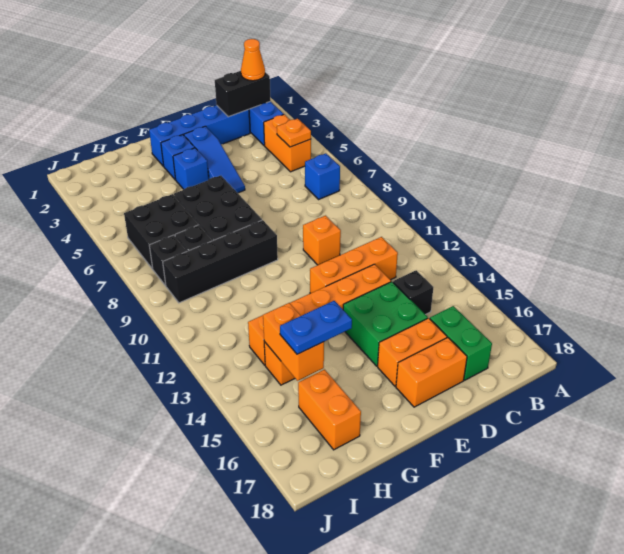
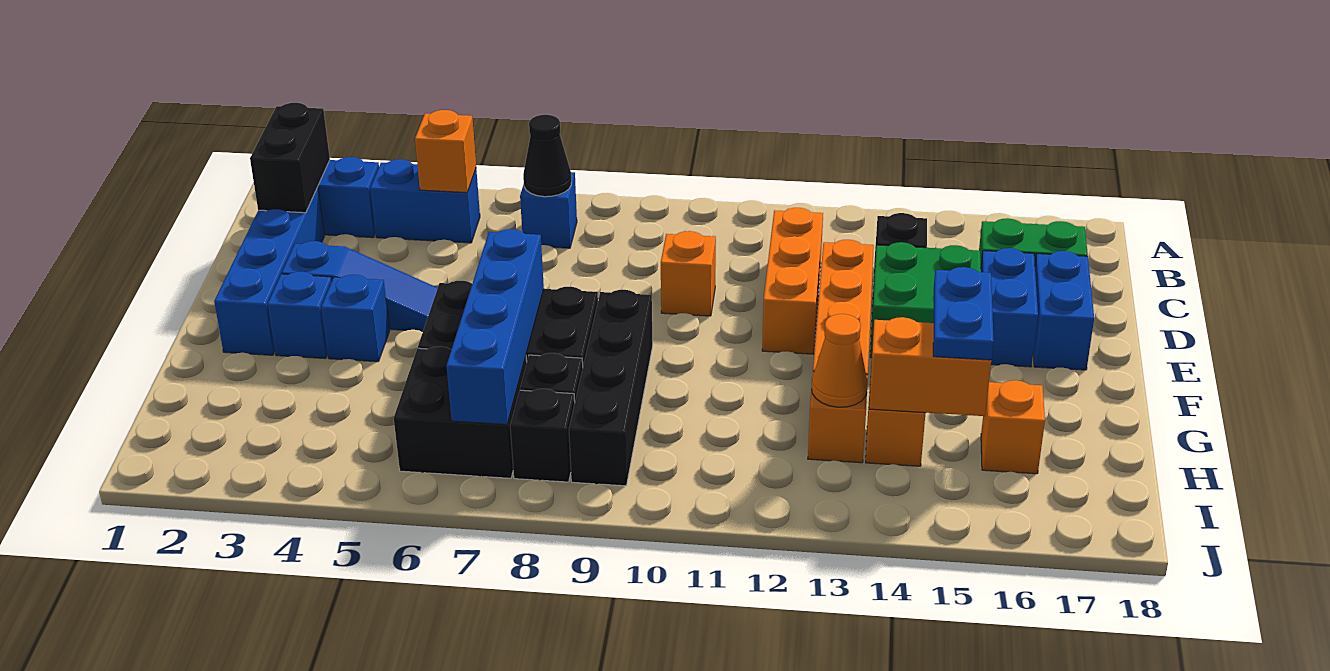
orange 1x1 cone [241,39,265,81] -> orange 1x1 cone moved to [812,314,868,407]
orange 1x2 brick [264,114,311,172] -> blue 1x2 brick [370,159,480,243]
orange 1x1 plate [277,119,311,147] -> orange 1x1 brick [415,110,476,193]
none -> black 1x1 cone [523,115,571,197]
orange 1x2 brick [378,318,447,386] -> blue 1x2 brick [981,248,1038,367]
orange 1x2 brick [396,338,467,407] -> blue 1x2 brick [1033,251,1094,370]
none -> blue 1x4 brick [446,229,544,425]
orange 1x2 brick [298,370,361,450] -> orange 1x1 brick [981,380,1045,474]

